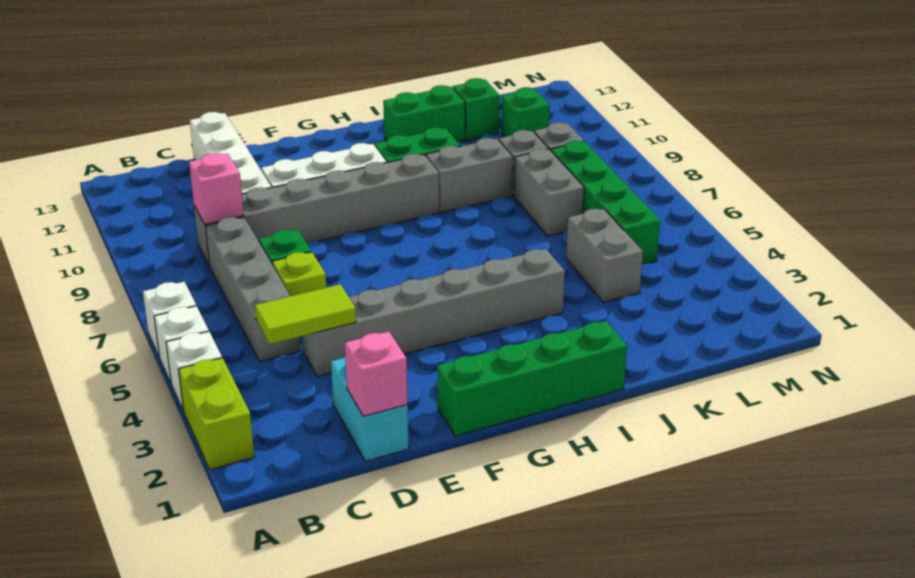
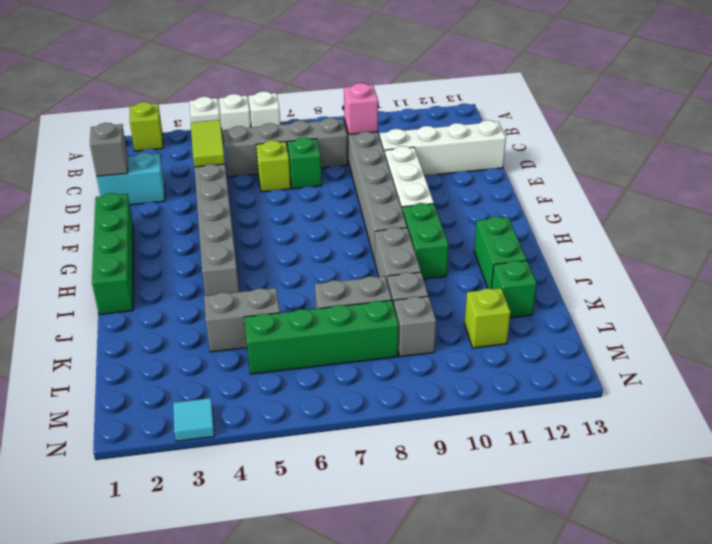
lime 1x2 brick [178,358,254,470] -> lime 1x1 brick [130,102,163,151]
pink 1x1 brick [345,332,407,416] -> grey 1x1 brick [90,123,128,176]
green 1x1 brick [501,88,550,137] -> lime 1x1 brick [464,288,511,348]
none -> cyan 1x1 tile [173,398,215,441]

